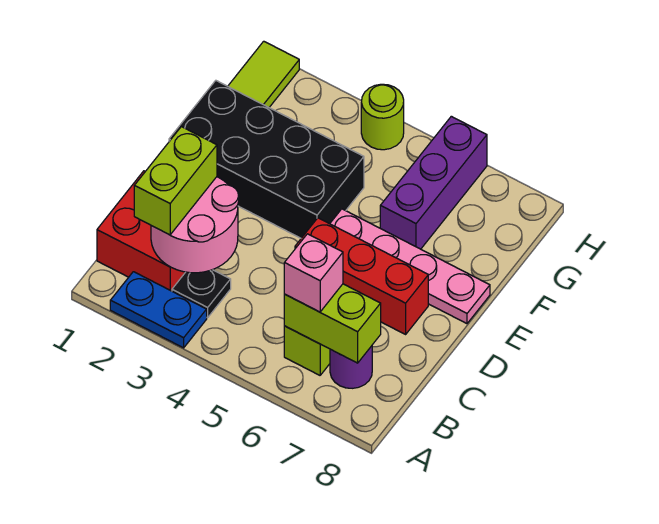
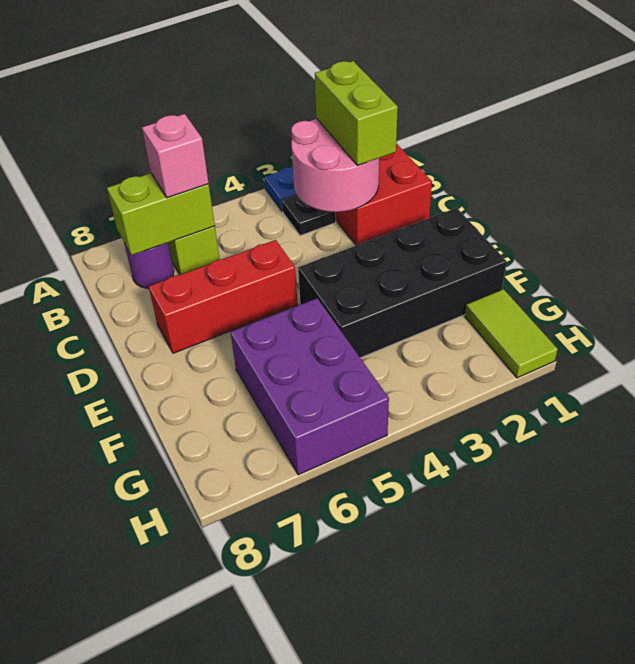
pink 1x4 plate [330,209,490,324] -> none
purple 1x3 brick [380,116,487,249] -> purple 2x3 brick [231,298,389,475]
lime 1x1 round brick [361,84,404,150] -> none

